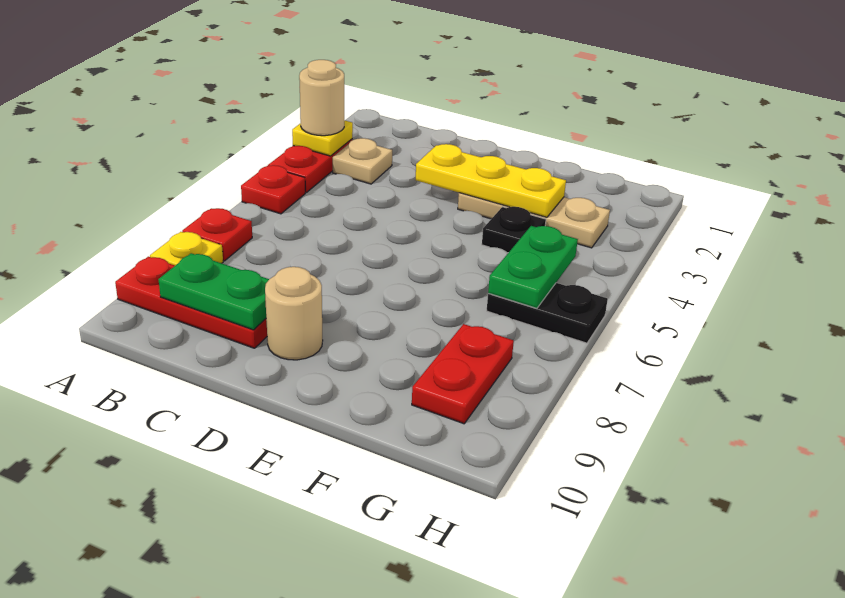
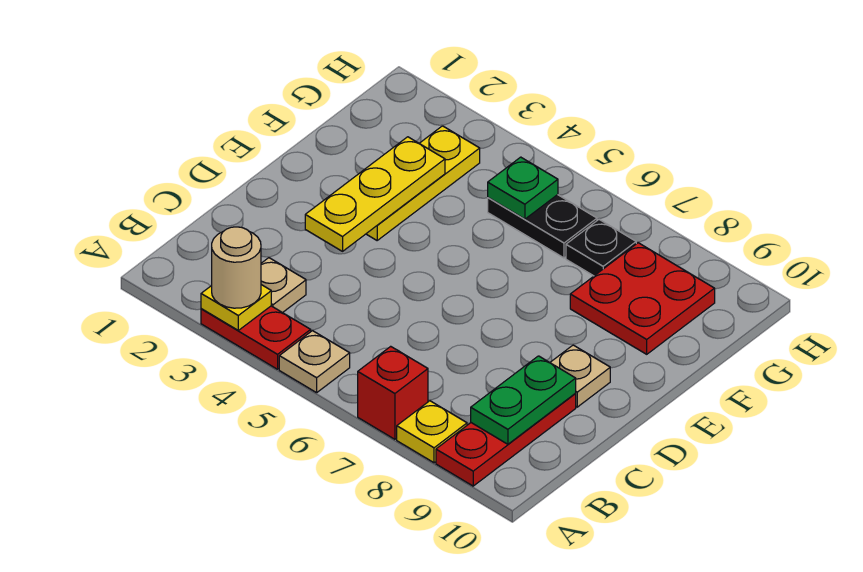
red 1x1 plate [241,165,305,214] -> tan 1x1 plate [279,331,350,393]
red 1x1 plate [182,208,252,261] -> red 1x1 brick [358,346,428,439]
tan 1x1 round brick [265,267,323,360] -> tan 1x1 plate [550,345,610,407]
tan 1x3 plate [458,193,610,248] -> yellow 1x3 plate [366,126,480,240]
black 1x1 plate [482,207,546,253] -> black 1x1 plate moved to [566,220,636,276]
green 1x2 plate [488,226,578,308] -> green 1x1 plate [488,157,558,219]
black 1x2 plate [487,283,608,343] -> black 1x2 plate turned to [488,195,597,258]
red 1x2 plate [412,324,514,424] -> red 2x2 plate [570,243,715,354]

